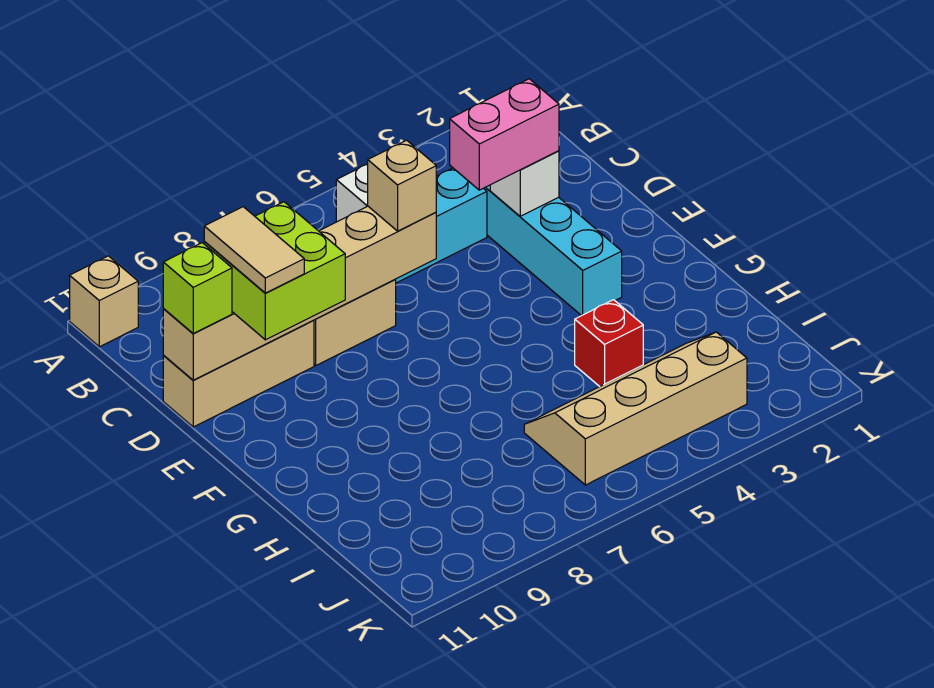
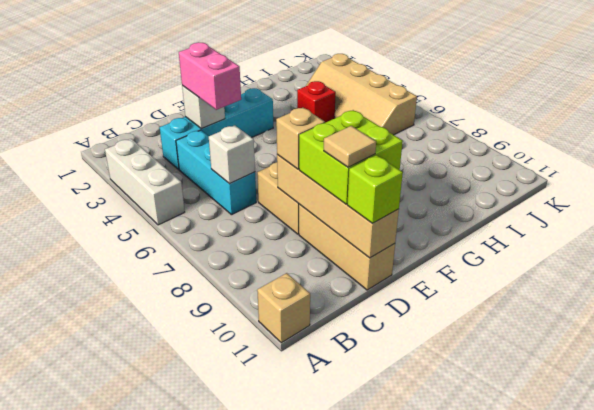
none -> white 1x3 brick [105,139,185,225]
tan 1x6 brick [163,206,436,380] -> tan 1x4 brick [277,155,399,258]
tan 1x1 brick [368,140,436,231] -> tan 1x1 brick moved to [276,108,325,169]
tan 1x2 tile [204,207,304,293] -> tan 1x1 tile [324,126,376,167]

